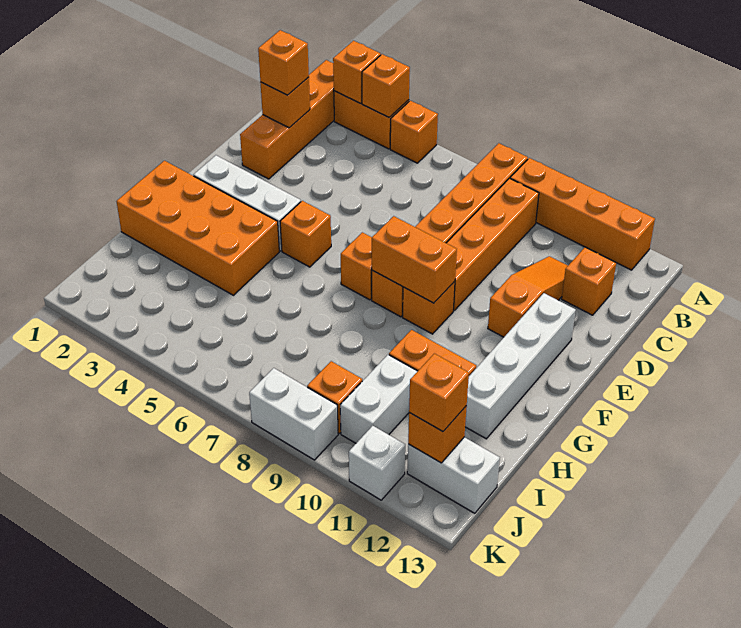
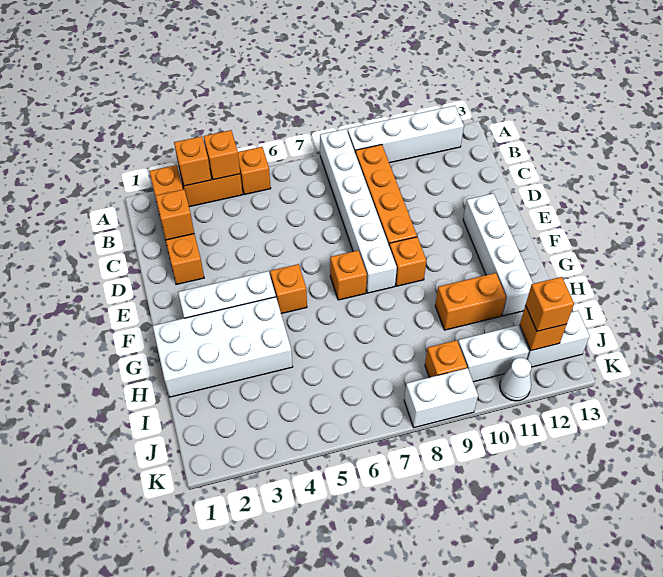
orange 1x6 brick [372,143,528,317] -> white 1x6 brick [320,129,397,293]
orange 1x4 brick [510,158,655,270] -> white 1x4 brick [348,106,464,163]
orange 1x1 brick [258,30,309,95] -> none
orange 1x3 slope [488,256,568,337] -> none
orange 1x1 brick [562,247,616,315] -> none
orange 1x2 brick [372,216,457,303] -> none
orange 2x4 brick [116,161,279,295] -> white 2x4 brick [153,297,293,397]
white 1x2 brick [340,355,417,443] -> white 1x2 brick turned to [458,325,529,382]
white 1x1 brick [349,426,405,500] -> white 1x1 cone [500,358,531,401]

